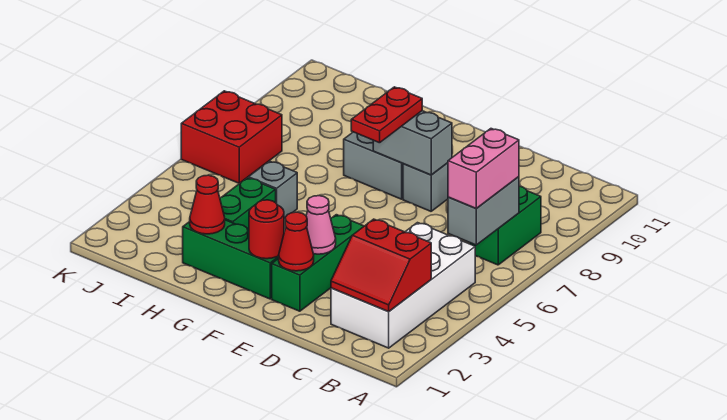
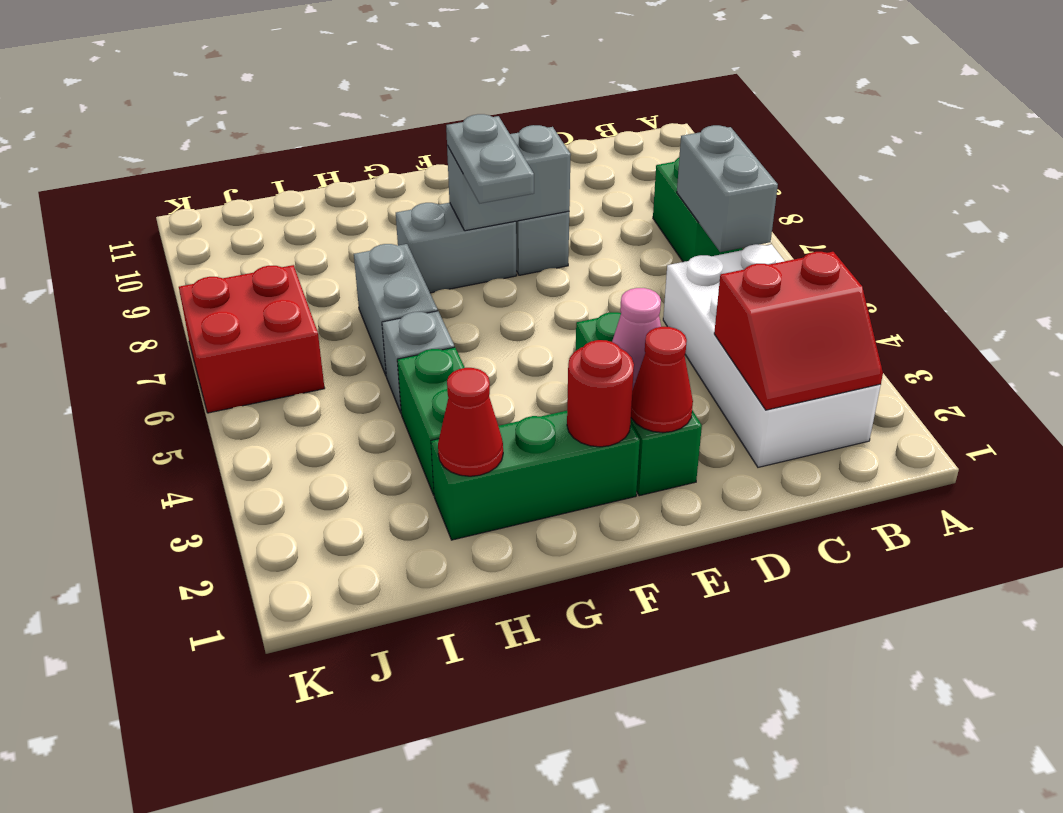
pink 1x2 brick [448,129,519,209] -> none
red 1x2 plate [351,87,422,143] -> grey 1x2 plate [446,114,534,204]
none -> grey 1x2 brick [354,244,438,375]

